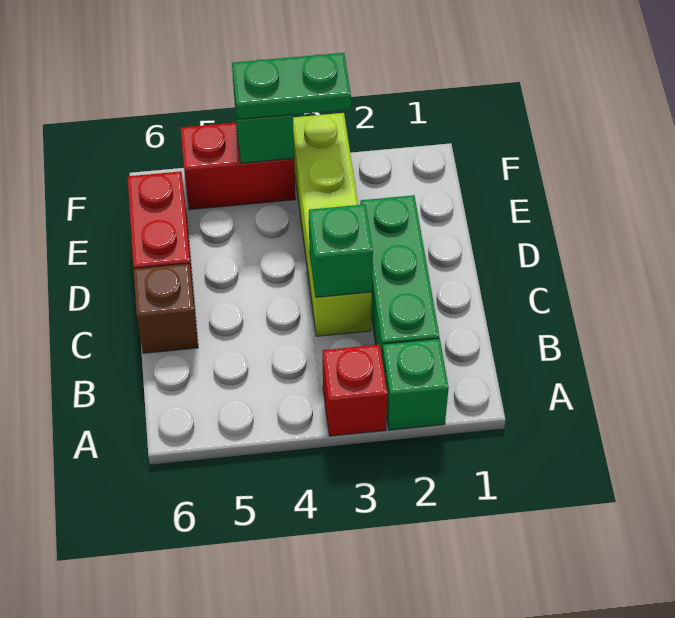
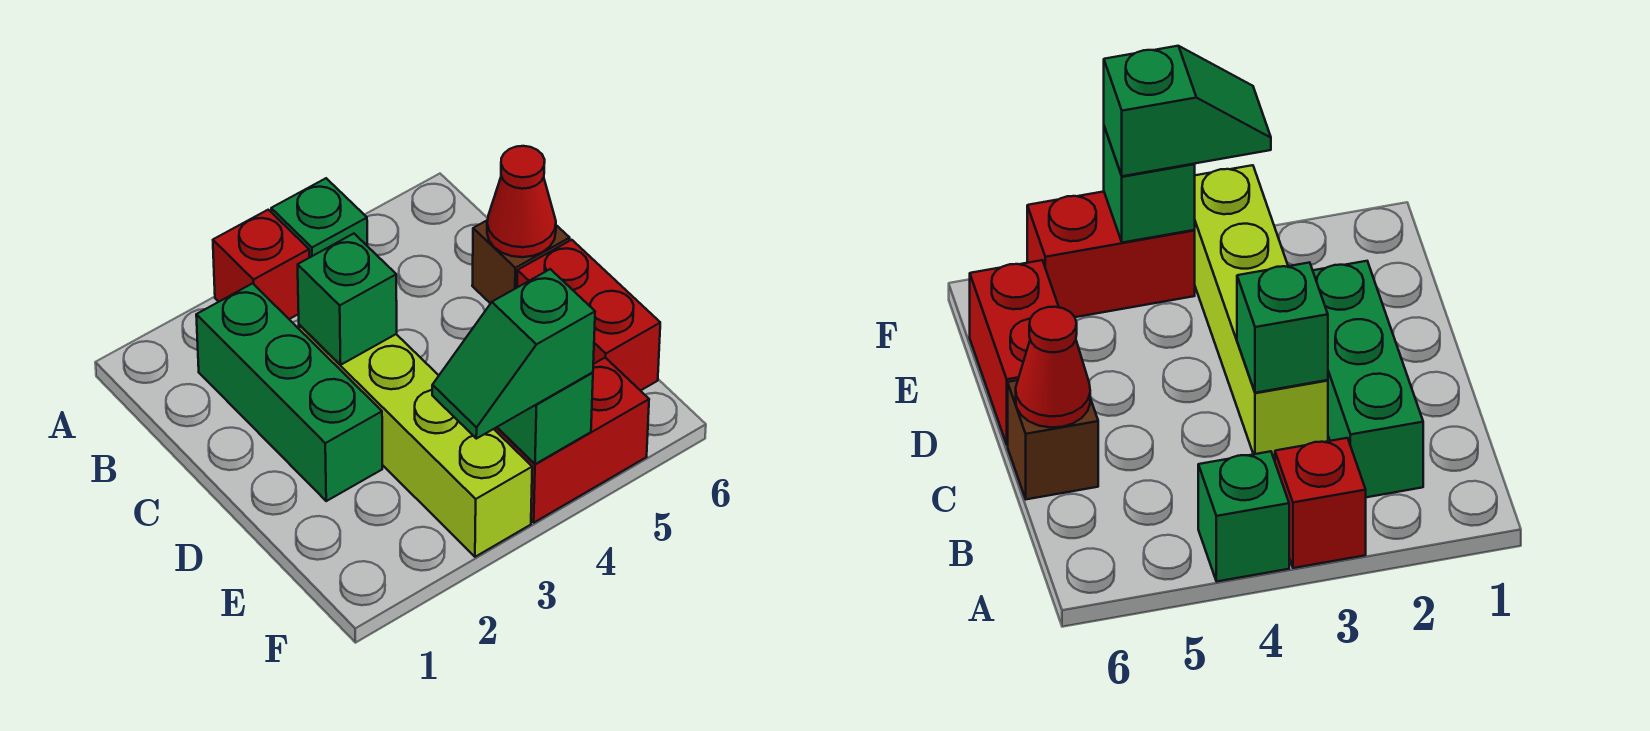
green 1x1 brick [382,339,449,430] -> green 1x1 brick moved to [271,178,367,258]
none -> red 1x1 cone [487,146,556,257]
green 1x2 plate [232,53,351,119] -> green 1x2 slope [432,269,595,439]

